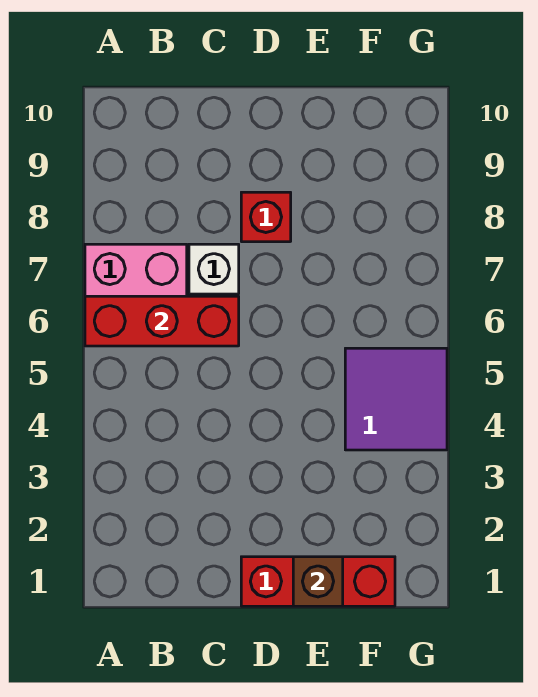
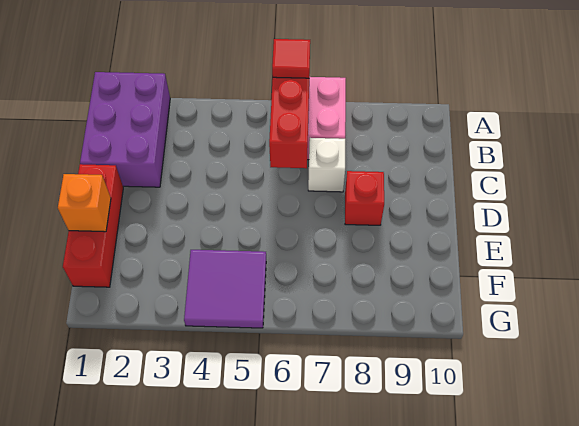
none -> purple 2x3 brick [80,72,170,187]
none -> red 1x1 tile [272,39,310,78]
brown 1x1 brick [293,557,343,606] -> orange 1x1 brick [58,174,111,232]

